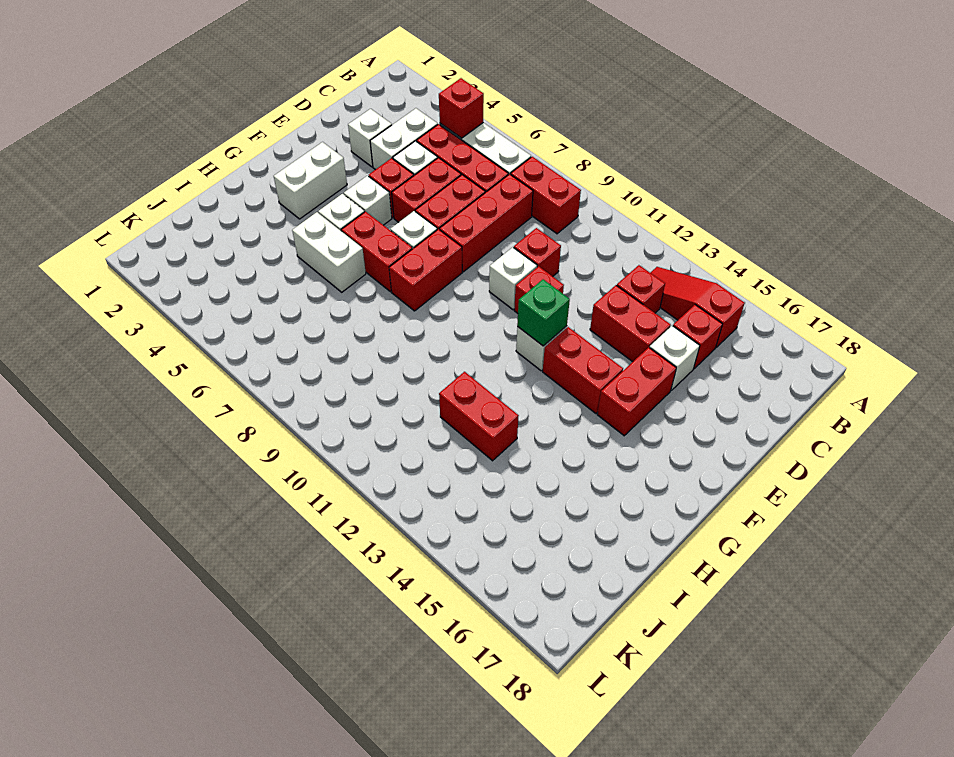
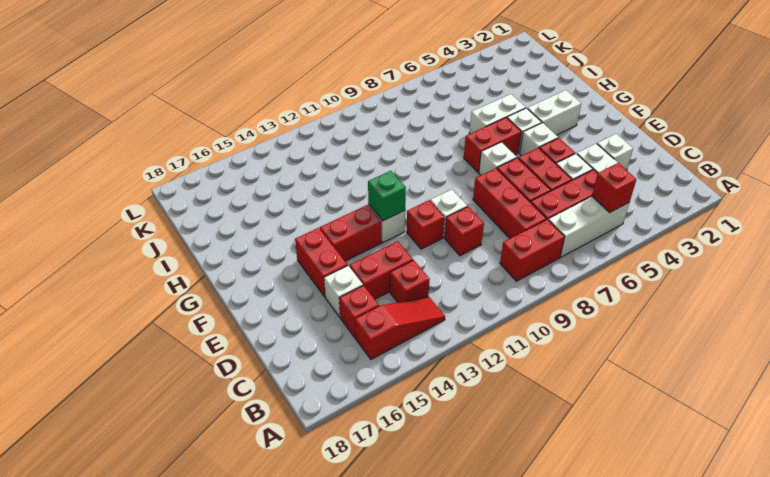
white 1x2 brick [274,142,347,219] -> white 1x2 brick turned to [527,90,581,135]
red 1x2 brick [389,229,462,311] -> none
red 1x2 brick [439,372,519,461] -> none

